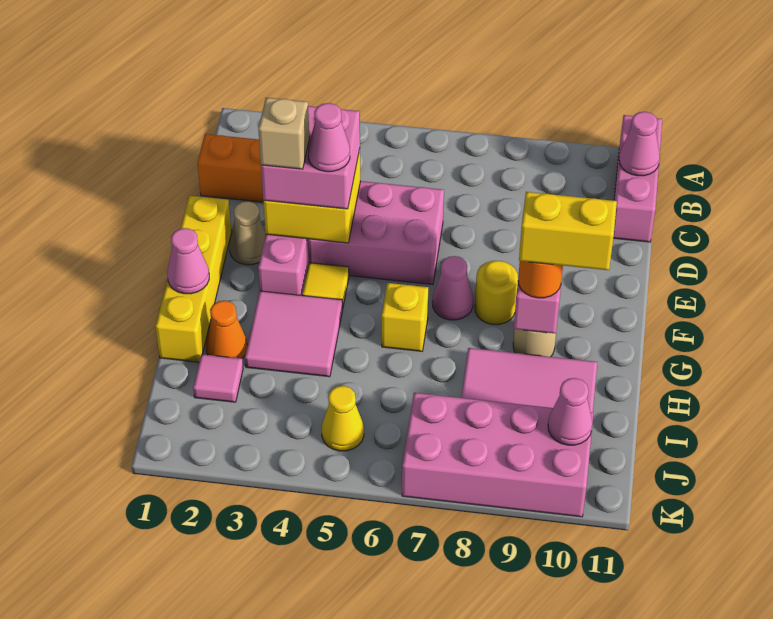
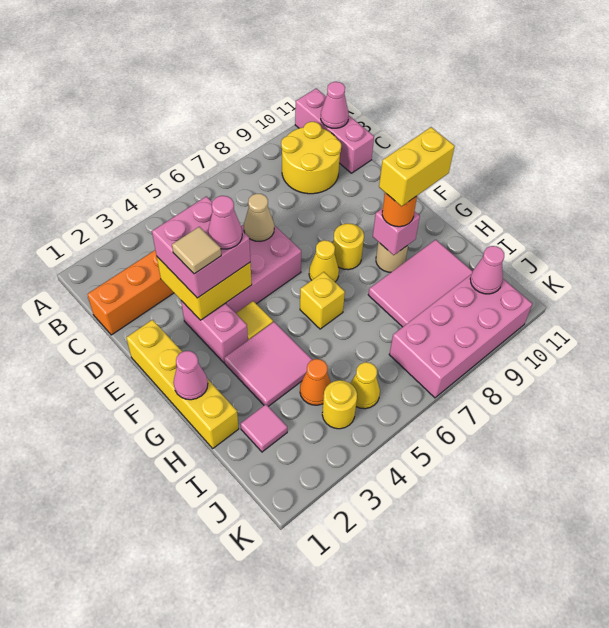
none -> yellow 2x2 round brick [281,122,341,194]
tan 1x1 cone [229,202,266,265] -> tan 1x1 cone moved to [244,194,274,241]
tan 1x1 brick [258,98,309,169] -> tan 1x1 tile [172,227,221,274]
pink 1x1 cone [432,256,473,320] -> yellow 1x1 cone [309,240,339,282]
orange 1x1 cone [206,301,247,359] -> orange 1x1 cone moved to [300,359,331,405]
none -> yellow 1x1 round brick [322,380,357,429]

